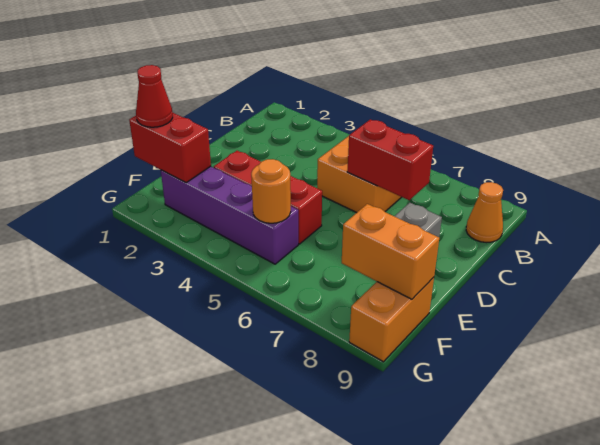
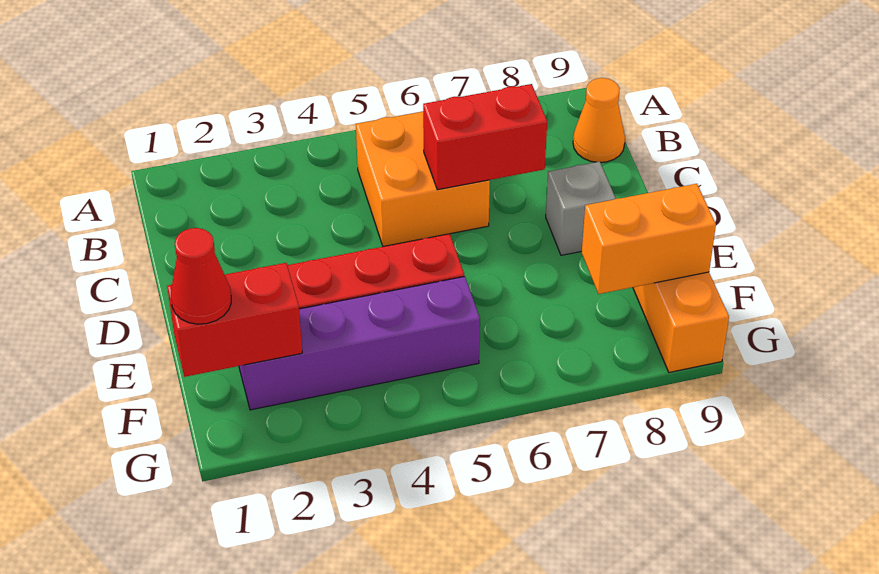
orange 1x1 round brick [251,159,291,223] -> none

